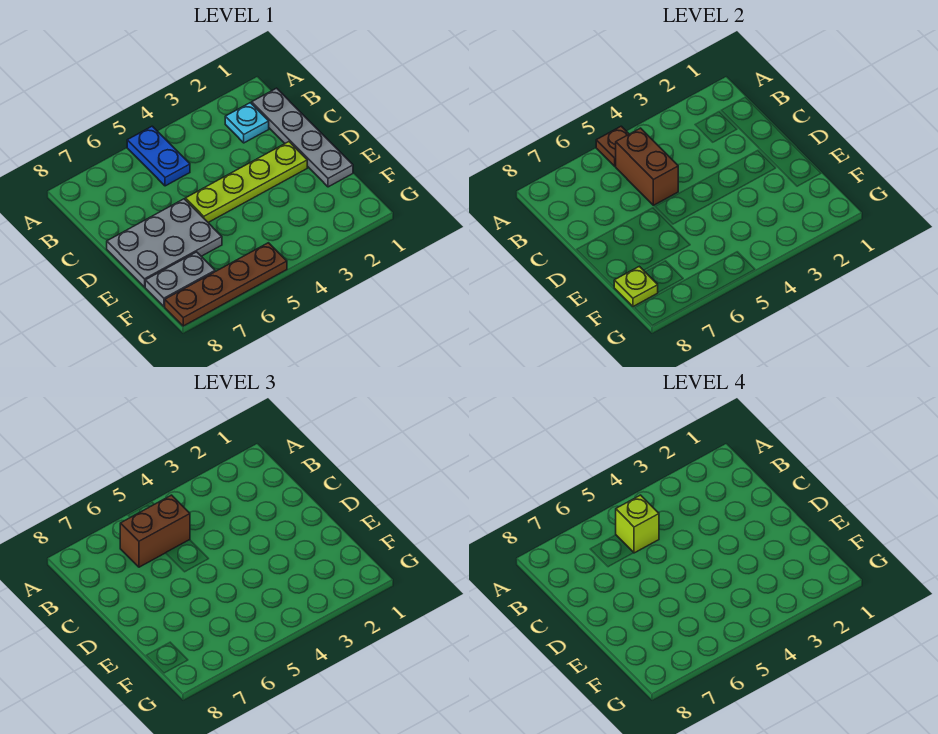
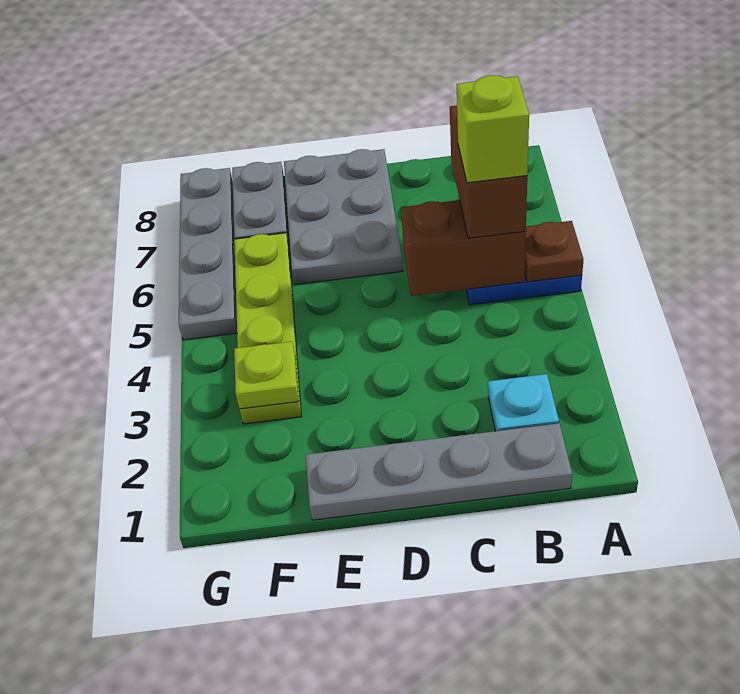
lime 1x4 plate [185,142,307,222] -> lime 1x4 plate moved to [234,233,301,424]
lime 1x1 plate [614,266,658,307] -> lime 1x1 plate moved to [234,341,299,409]
brown 1x4 plate [165,243,287,326] -> grey 1x4 plate [179,168,237,340]

